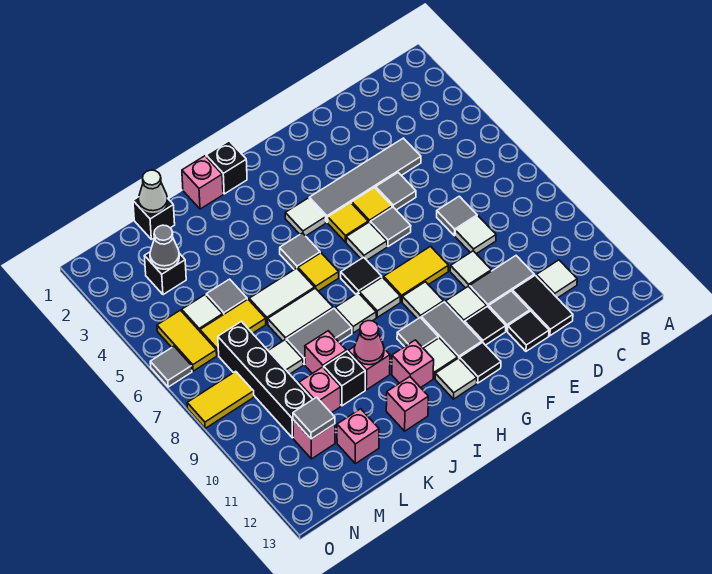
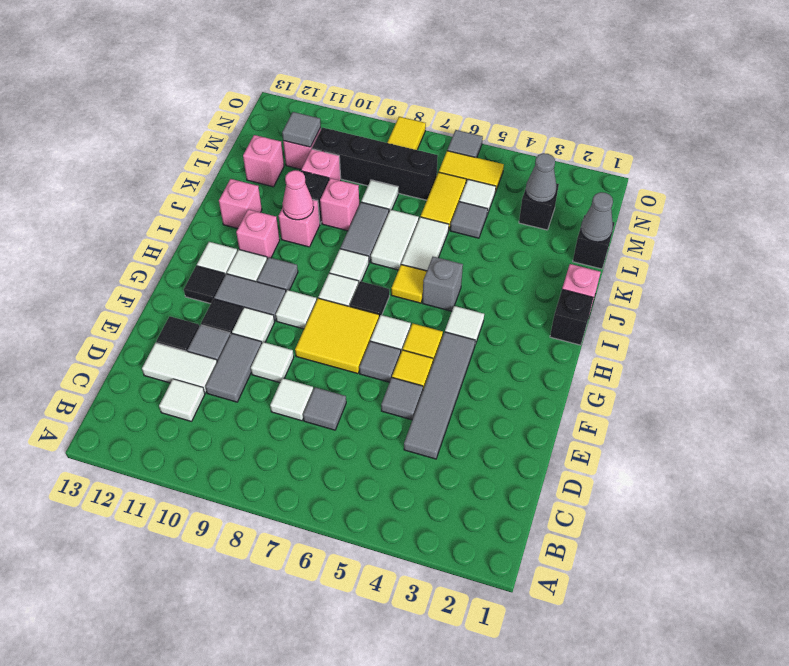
black 1x2 tile [513,275,573,336] -> white 1x2 tile [142,343,217,393]
yellow 1x2 tile [384,247,448,302] -> yellow 2x2 tile [295,298,379,374]
grey 1x1 tile [280,233,320,270] -> grey 1x1 brick [423,257,463,311]
white 1x1 cone [138,170,168,214] -> grey 1x1 cone [581,192,613,242]

